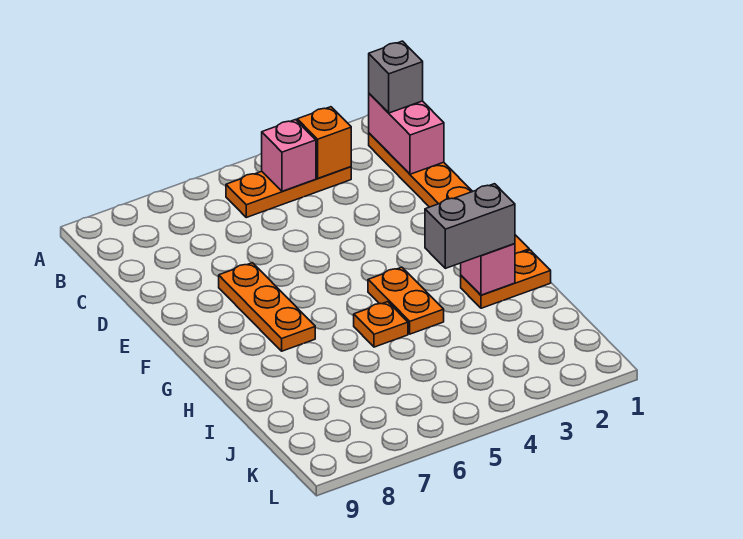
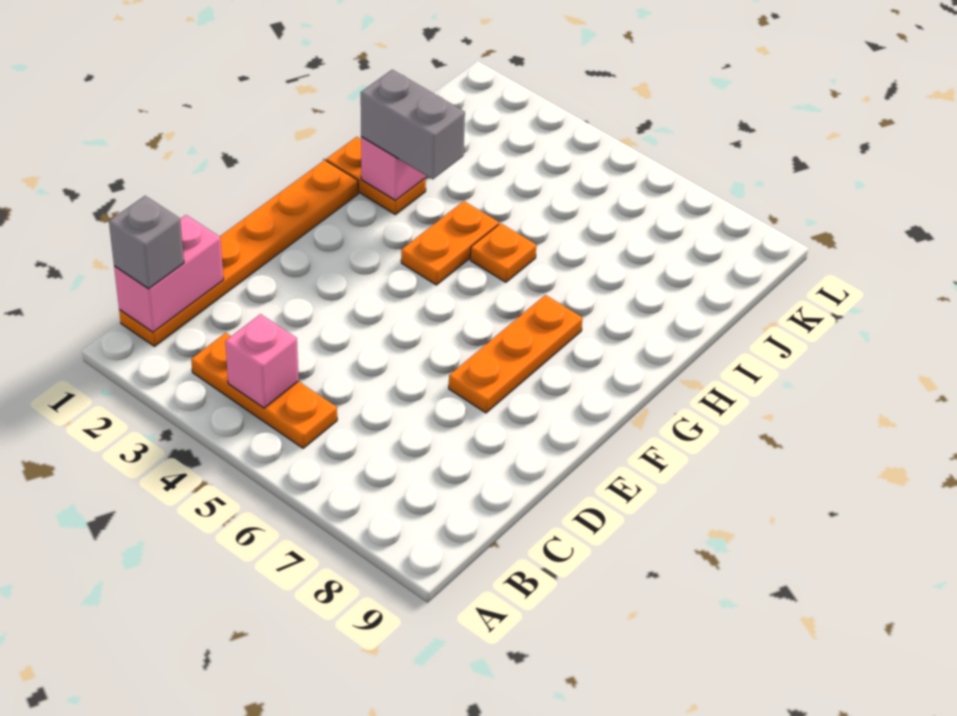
orange 1x1 brick [297,107,351,178] -> none

